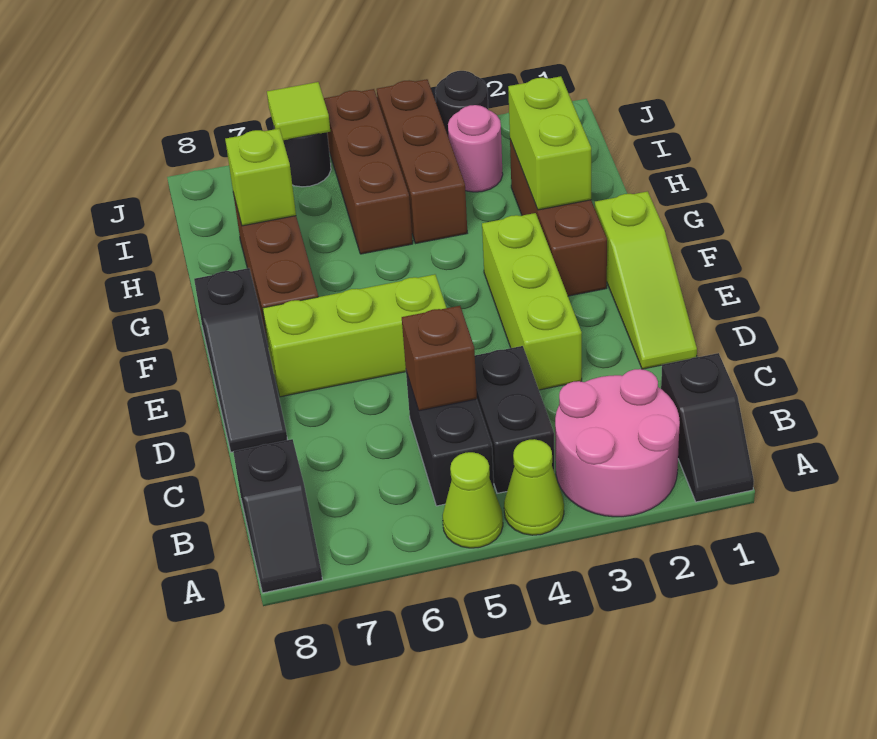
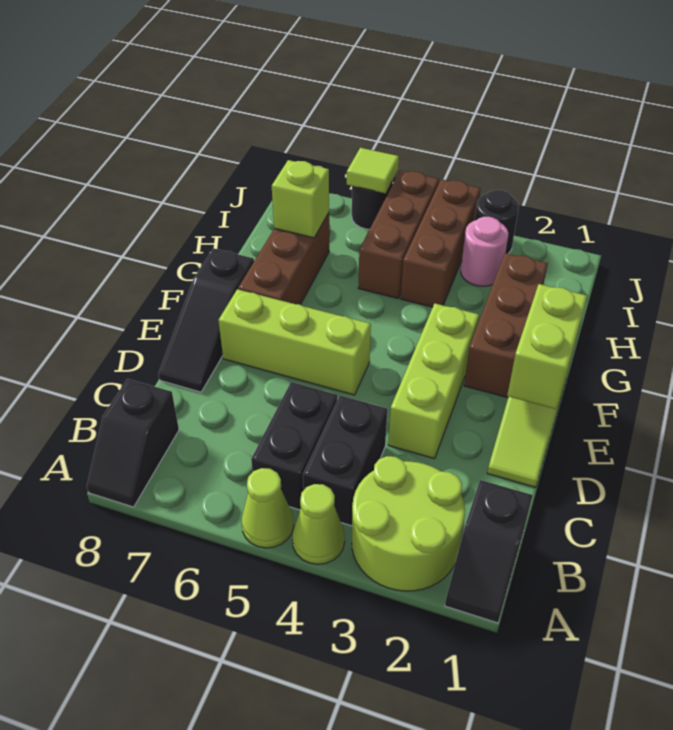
pink 2x2 round brick [555,369,680,517] -> lime 2x2 round brick [352,456,465,591]
brown 1x1 brick [402,306,477,411] -> none
lime 1x2 brick [508,76,591,210] -> lime 1x2 brick moved to [507,284,587,409]

